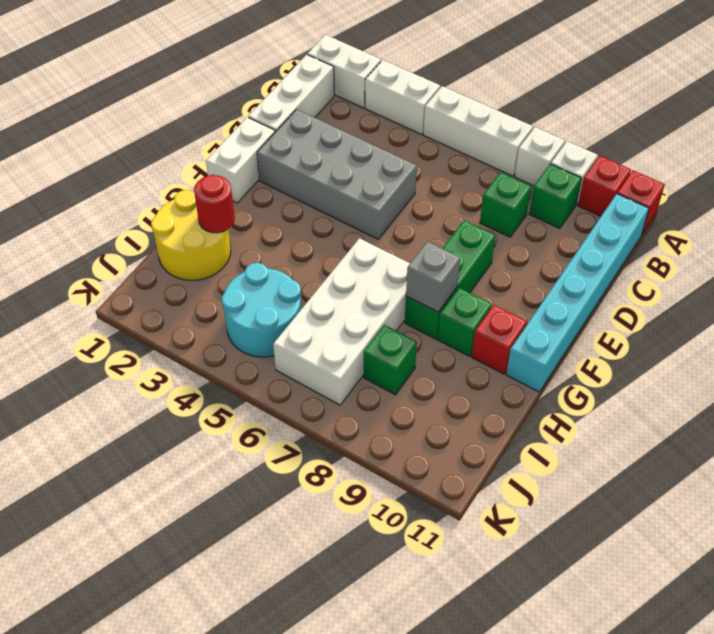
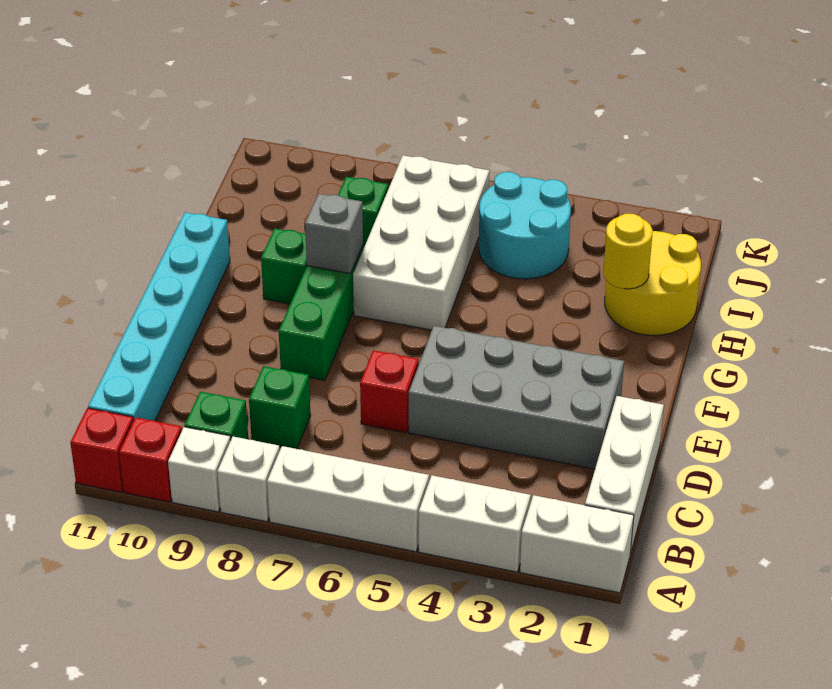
white 1x2 brick [206,117,275,203] -> none
red 1x1 brick [472,305,527,374] -> red 1x1 brick moved to [360,350,419,433]
red 1x1 round brick [194,175,235,233] -> yellow 1x1 round brick [603,214,653,289]

